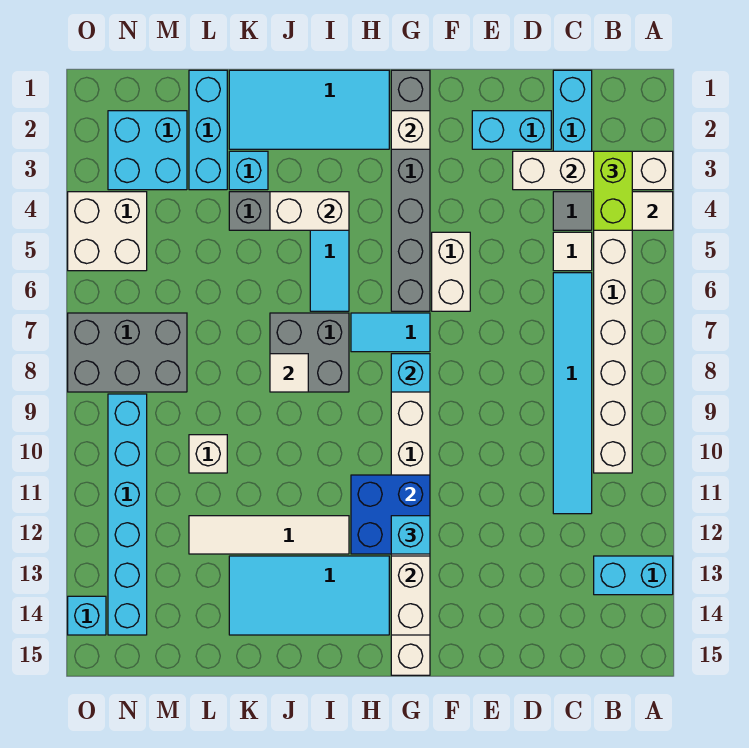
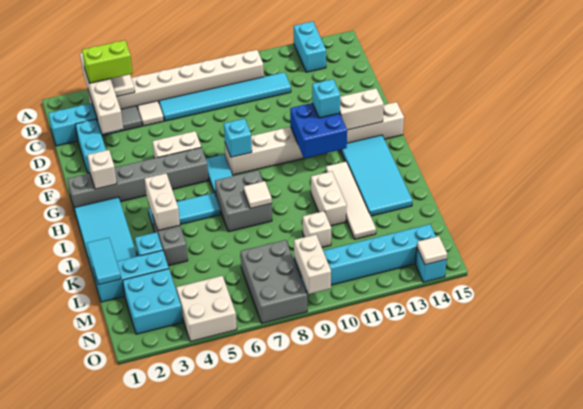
none -> white 1x2 brick [311,171,347,226]
none -> cyan 1x2 tile [87,238,121,285]
none -> white 1x2 brick [294,234,331,294]
none -> white 1x1 tile [417,236,447,265]

